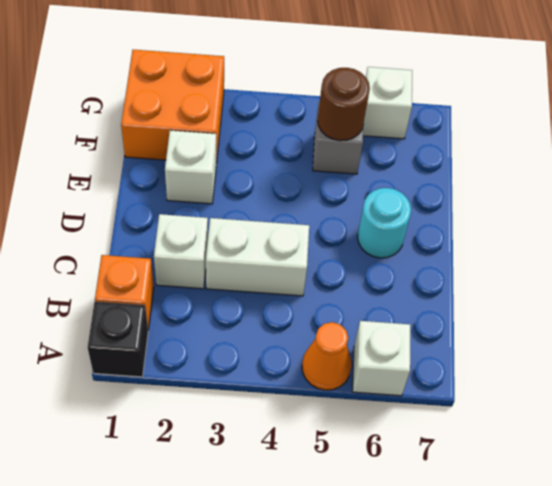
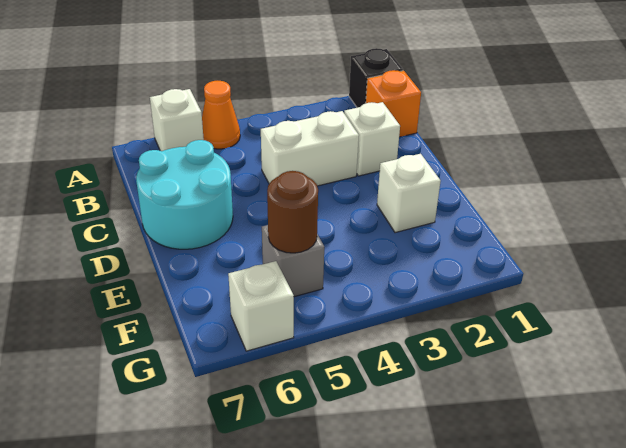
cyan 1x1 round brick [358,188,411,258] -> cyan 2x2 round brick [136,140,233,249]
orange 2x2 brick [121,50,224,164] -> none

